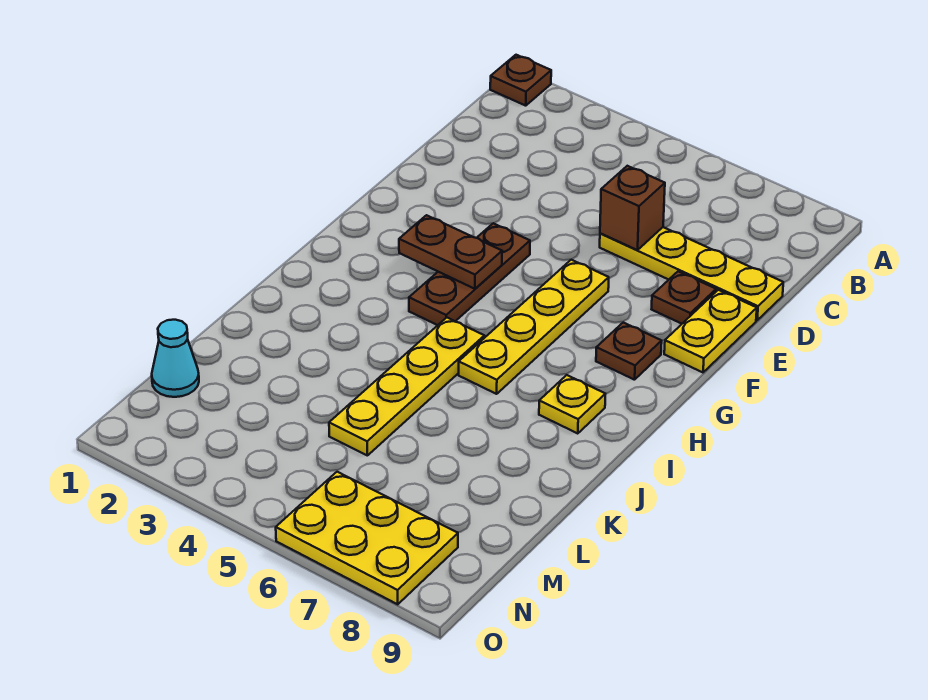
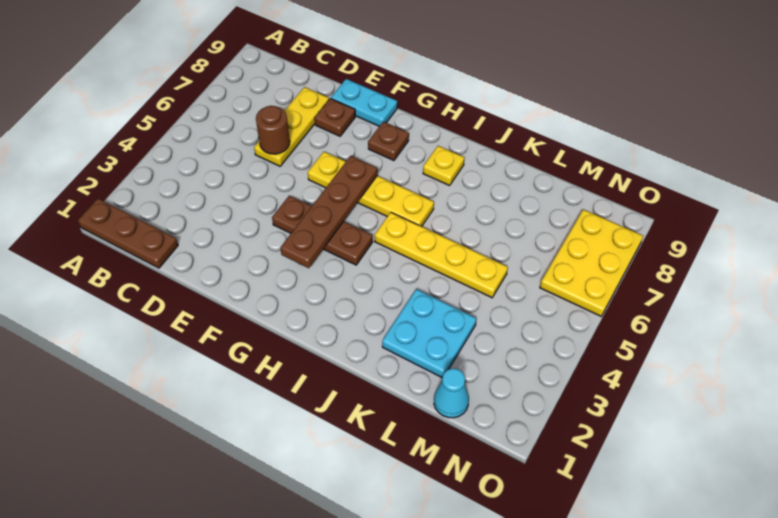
brown 1x1 plate [490,55,551,106] -> brown 1x3 plate [78,199,178,268]
yellow 1x4 plate [600,227,783,320] -> yellow 1x3 plate [254,87,329,166]
brown 1x1 brick [600,166,665,250] -> brown 1x1 round brick [256,106,290,154]
yellow 1x2 plate [664,290,757,372] -> cyan 1x2 plate [331,79,397,126]
brown 1x2 plate [399,215,502,289] -> brown 1x4 plate [280,156,377,268]
none -> cyan 2x2 plate [382,289,477,378]

